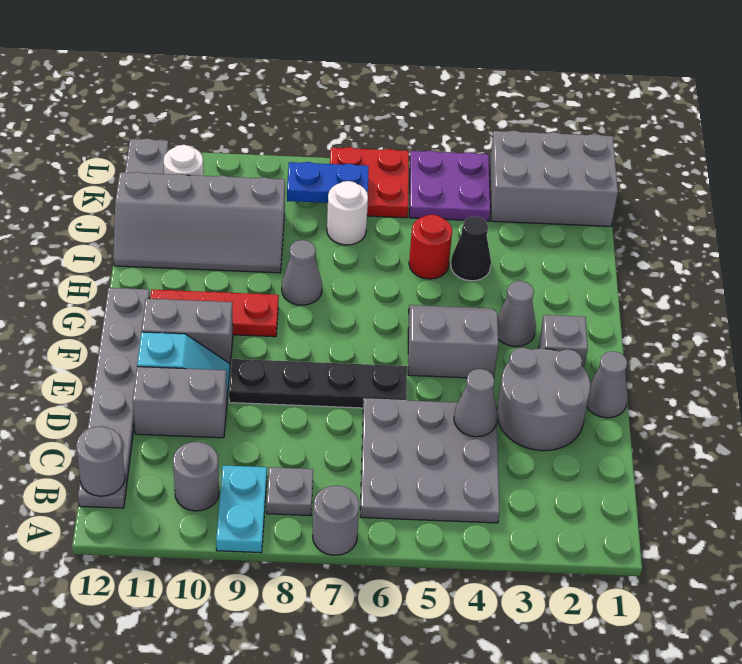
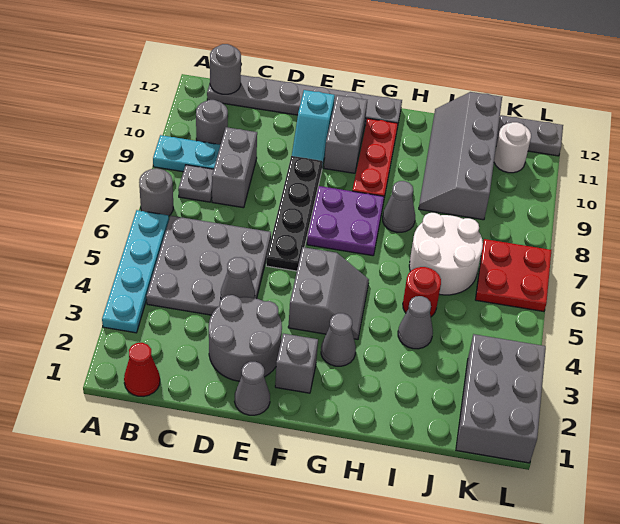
none -> cyan 1x4 plate [102,210,169,333]
none -> red 1x1 cone [124,343,160,397]
grey 1x2 brick [133,367,227,438] -> grey 1x2 brick moved to [212,127,257,208]
black 1x1 cone [451,216,491,281] -> grey 1x1 cone [398,296,433,349]
white 1x1 round brick [327,181,368,245] -> white 2x2 round brick [409,213,483,295]
purple 2x2 plate [409,151,490,221] -> purple 2x2 plate moved to [307,186,384,256]
blue 1x2 plate [287,162,369,203] -> none

